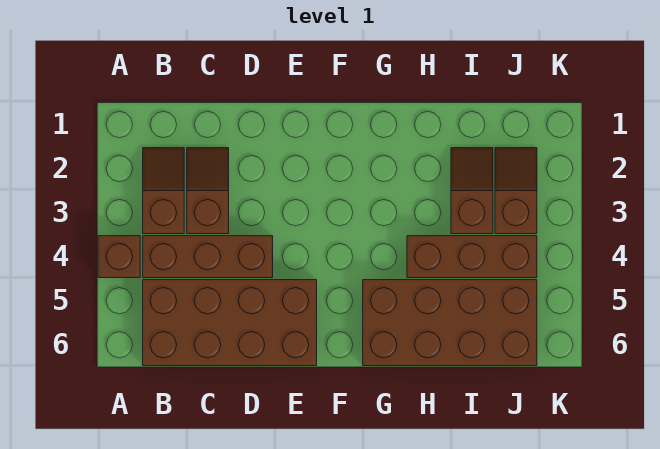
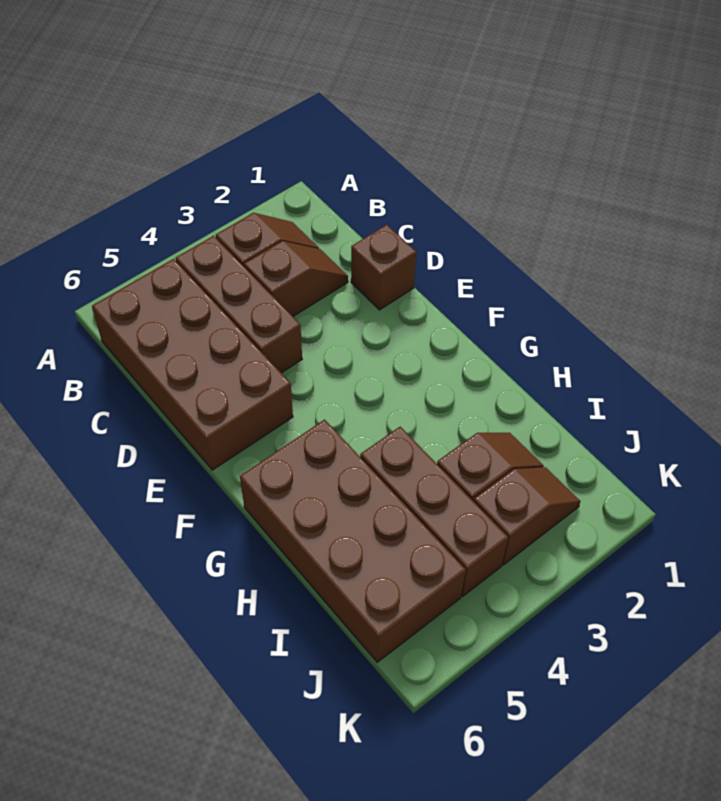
brown 1x1 brick [98,236,140,278] -> brown 1x1 brick moved to [351,225,416,310]

